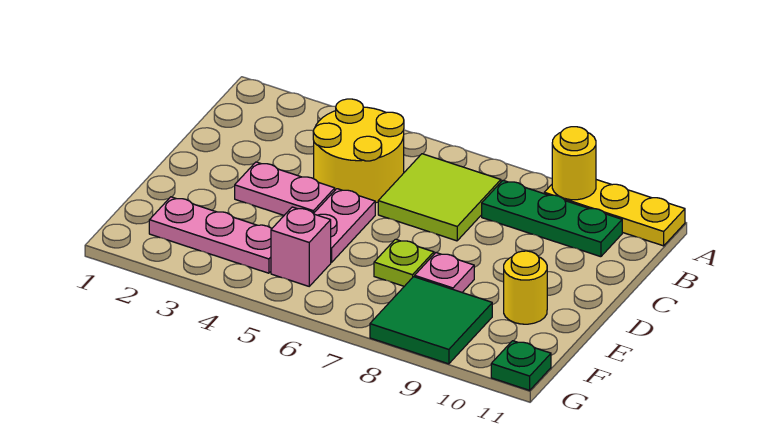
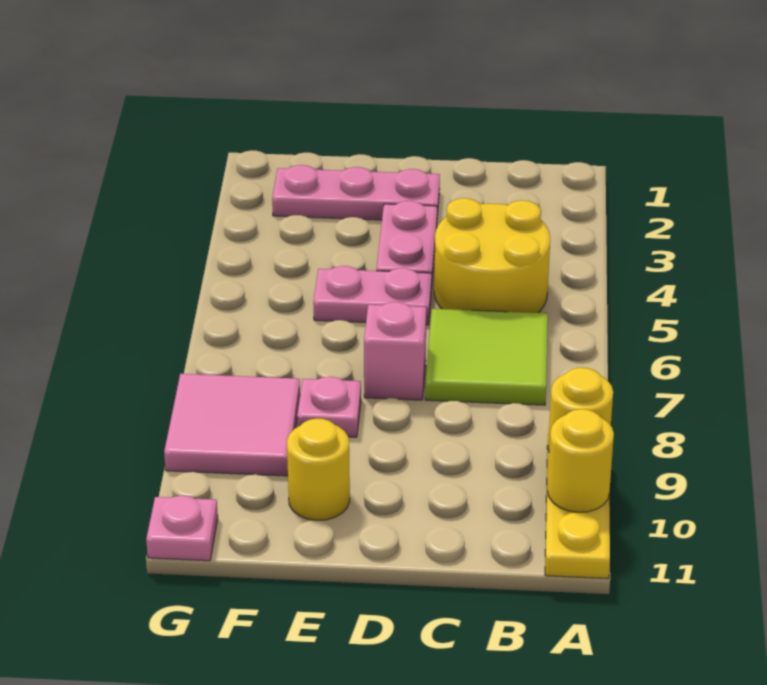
none -> yellow 1x1 round brick [547,409,614,512]
green 1x3 plate [482,180,622,257] -> none
lime 1x1 plate [374,239,434,286] -> none
pink 1x3 plate [149,197,271,273] -> pink 1x3 plate turned to [272,165,440,220]
pink 1x1 brick [271,207,331,286] -> pink 1x1 brick moved to [364,302,426,400]
green 2x2 tile [370,277,492,364] -> pink 2x2 tile [164,374,300,476]
green 1x1 plate [491,341,551,390] -> pink 1x1 plate [146,496,218,561]

